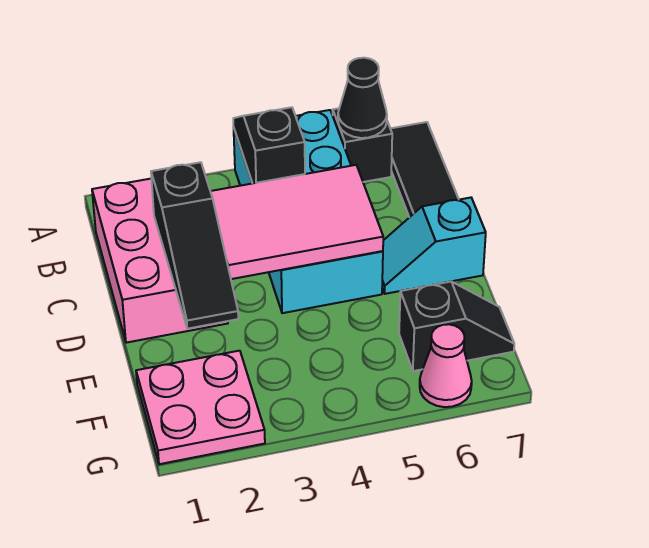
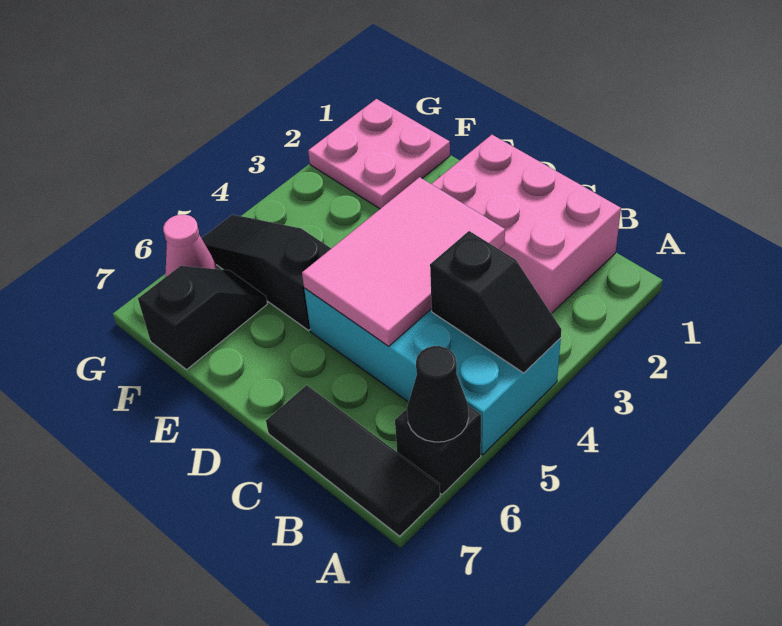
black 1x3 slope [151,162,238,329] -> black 1x3 slope moved to [202,214,331,330]
cyan 1x2 slope [382,198,486,294] -> none
black 1x2 slope [399,281,514,371] -> black 1x2 slope turned to [138,266,267,370]

